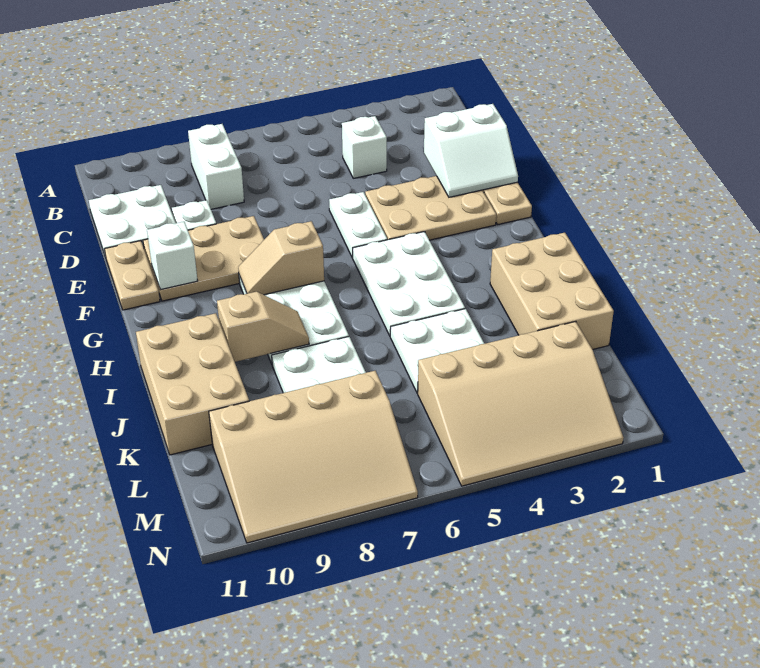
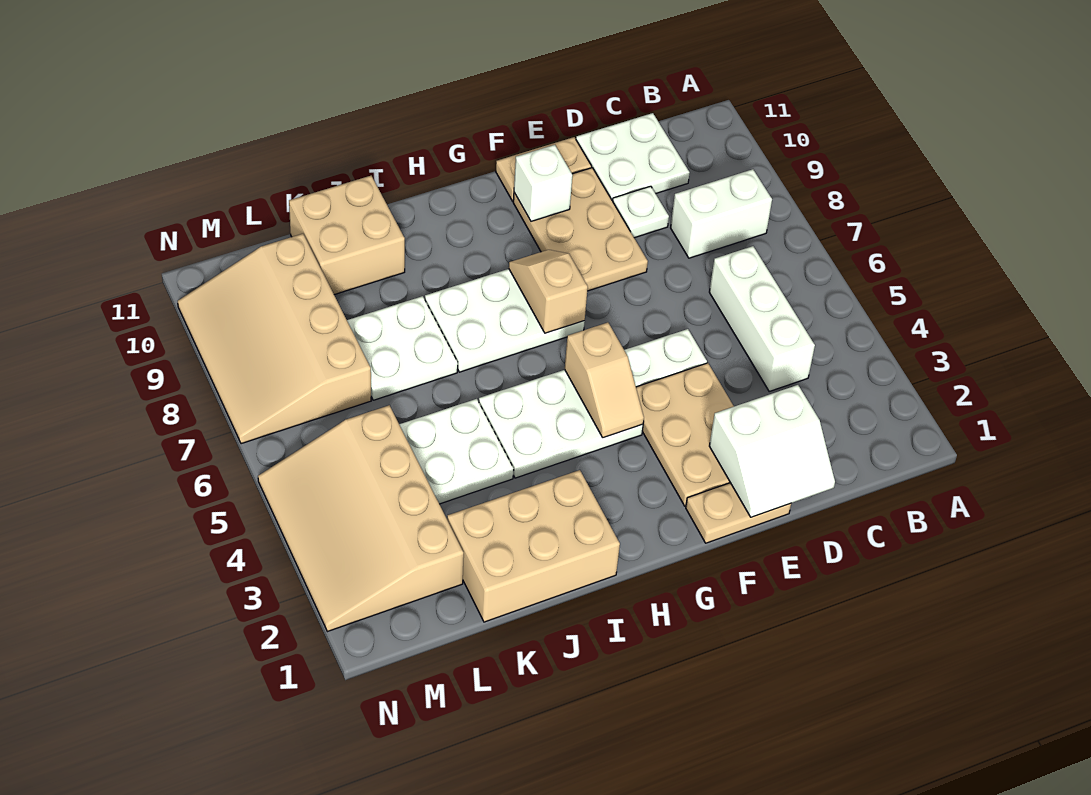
white 1x1 brick [342,116,387,178] -> white 1x3 brick [709,246,815,391]
white 2x2 slope [424,104,518,197] -> white 2x2 slope turned to [709,385,835,517]
tan 1x2 slope [217,292,309,362] -> tan 1x2 slope moved to [565,322,644,438]
tan 2x3 brick [136,313,249,455] -> tan 2x2 brick [289,176,405,295]

